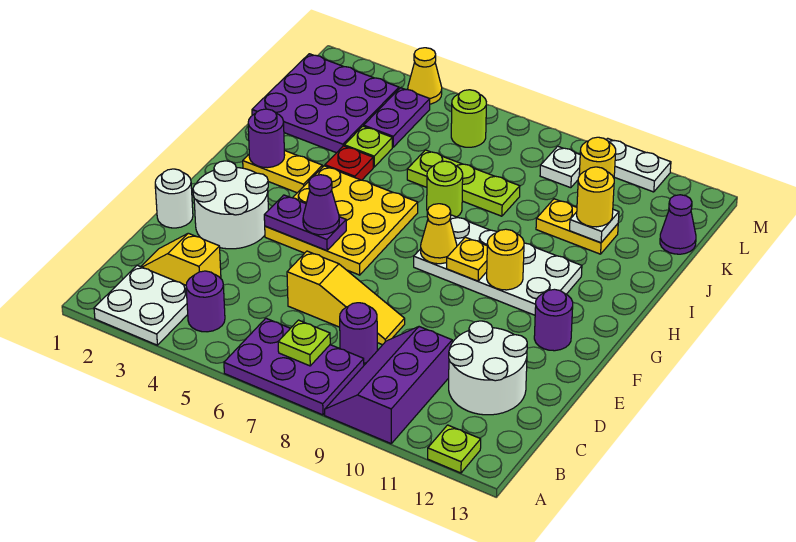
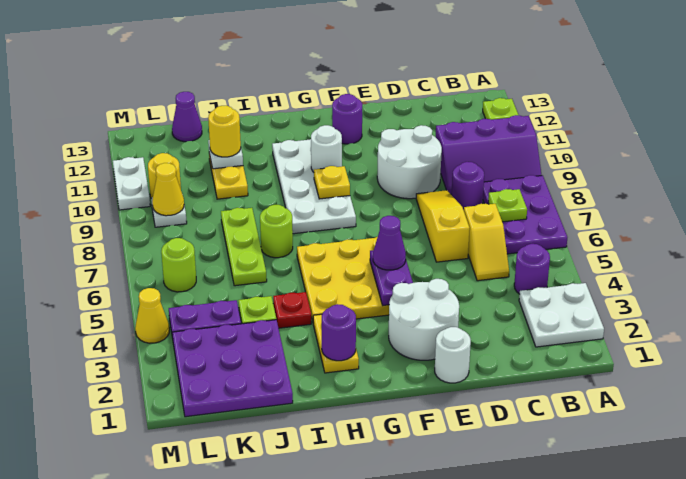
yellow 1x2 slope [141,233,221,285] -> yellow 1x2 slope moved to [464,204,509,281]
white 2x2 round brick [449,321,527,415] -> white 2x2 round brick moved to [377,125,442,199]
yellow 1x1 cone [421,204,457,264] -> yellow 1x1 cone moved to [152,163,184,216]
yellow 1x1 round brick [487,229,524,290] -> white 1x1 round brick [311,125,342,172]

